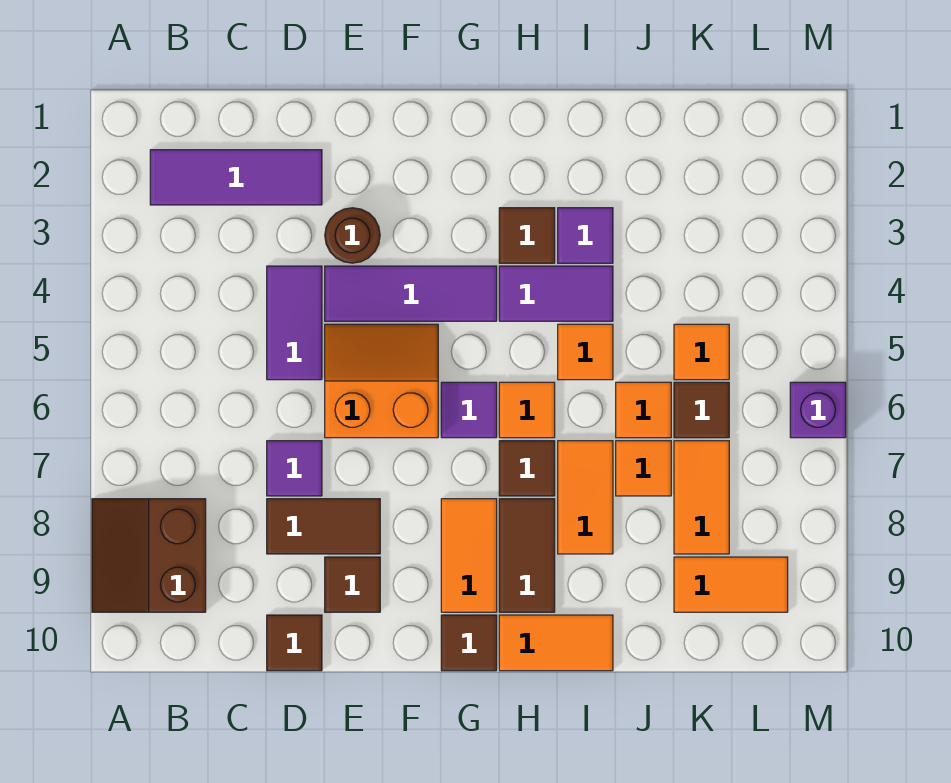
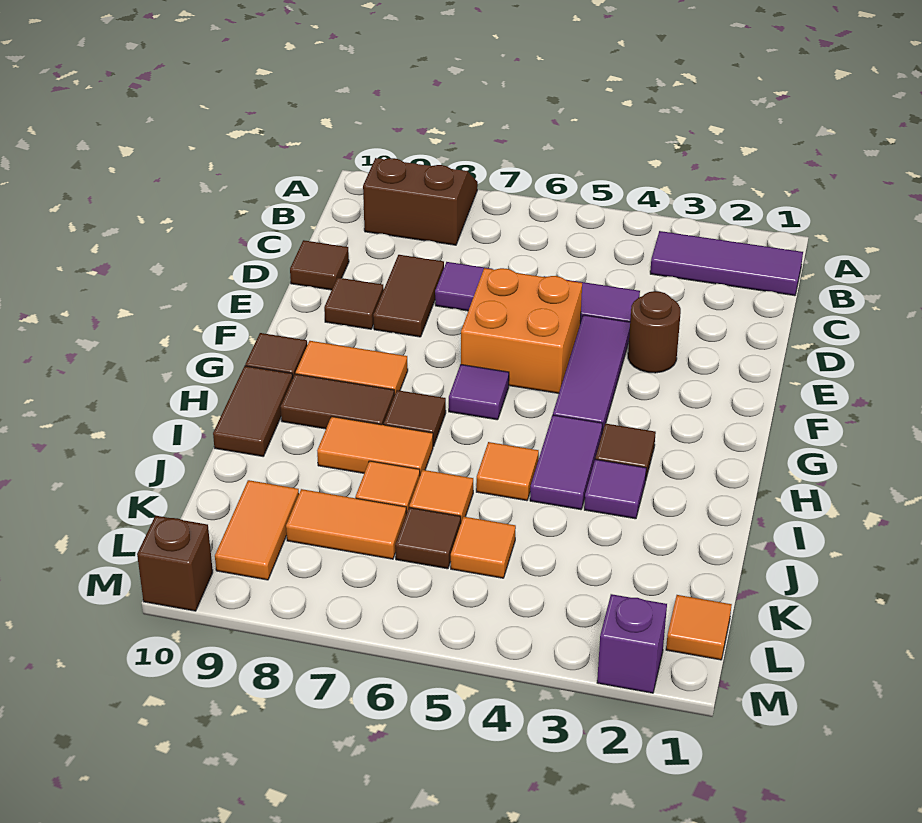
purple 1x3 tile [150,150,322,205] -> purple 1x3 tile turned to [650,231,803,296]
orange 2x2 slope [325,324,438,438] -> orange 2x2 brick [461,268,582,393]
orange 1x1 tile [499,382,555,438] -> orange 1x1 tile moved to [666,595,732,660]
orange 1x2 tile [499,615,613,671] -> brown 1x2 tile [213,366,293,456]
purple 1x1 brick [790,382,846,438] -> purple 1x1 brick moved to [597,594,667,693]
none -> brown 1x1 brick [137,516,213,611]

